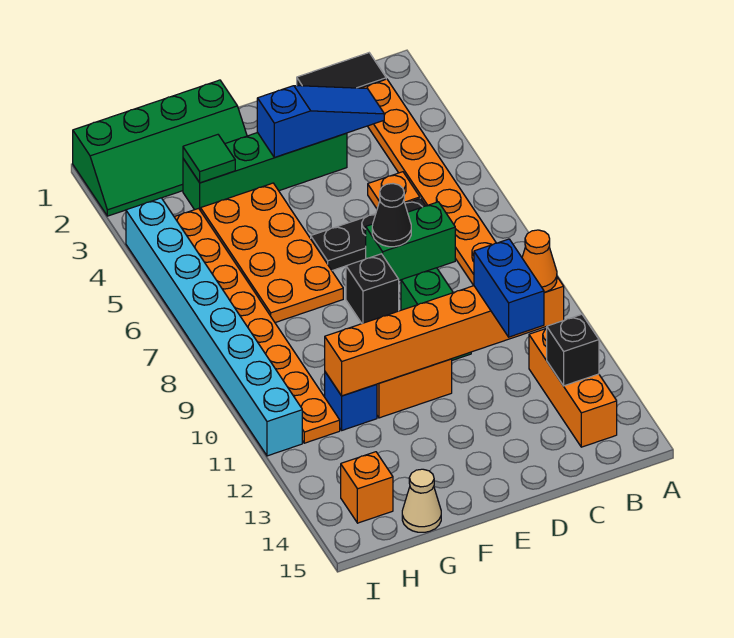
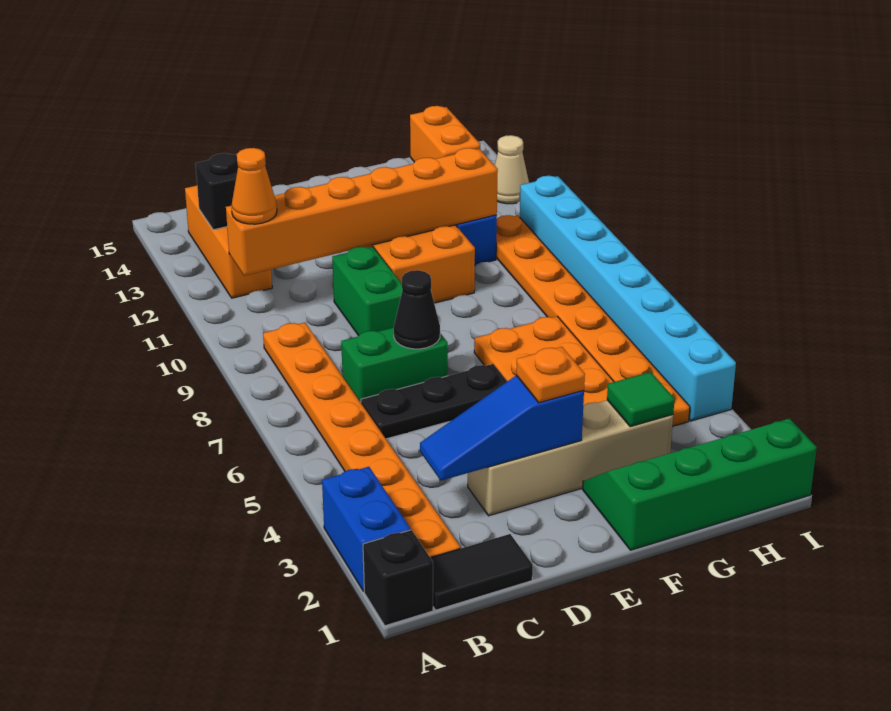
orange 1x1 plate [368,172,420,208] -> orange 1x1 plate moved to [516,347,585,403]
blue 1x2 brick [474,239,544,337] -> blue 1x2 brick moved to [322,467,411,591]
green 1x4 brick [183,133,347,211] -> tan 1x4 brick [468,400,673,516]
black 1x1 brick [346,254,399,323] -> black 1x1 brick moved to [363,530,433,626]
tan 1x1 cone [402,469,441,532] -> tan 1x1 cone moved to [495,135,529,204]
orange 1x1 brick [341,452,393,523] -> orange 1x2 brick [410,106,480,162]

